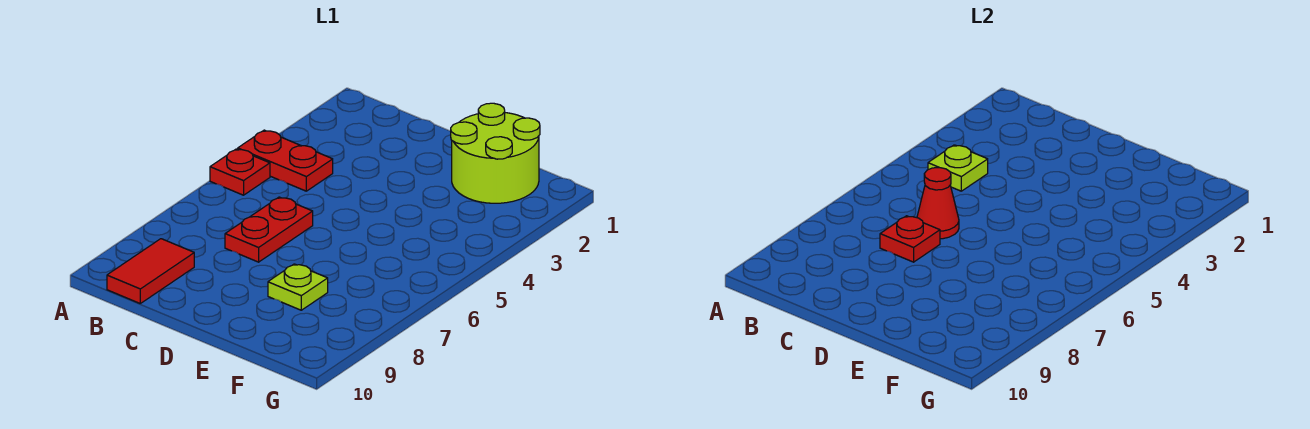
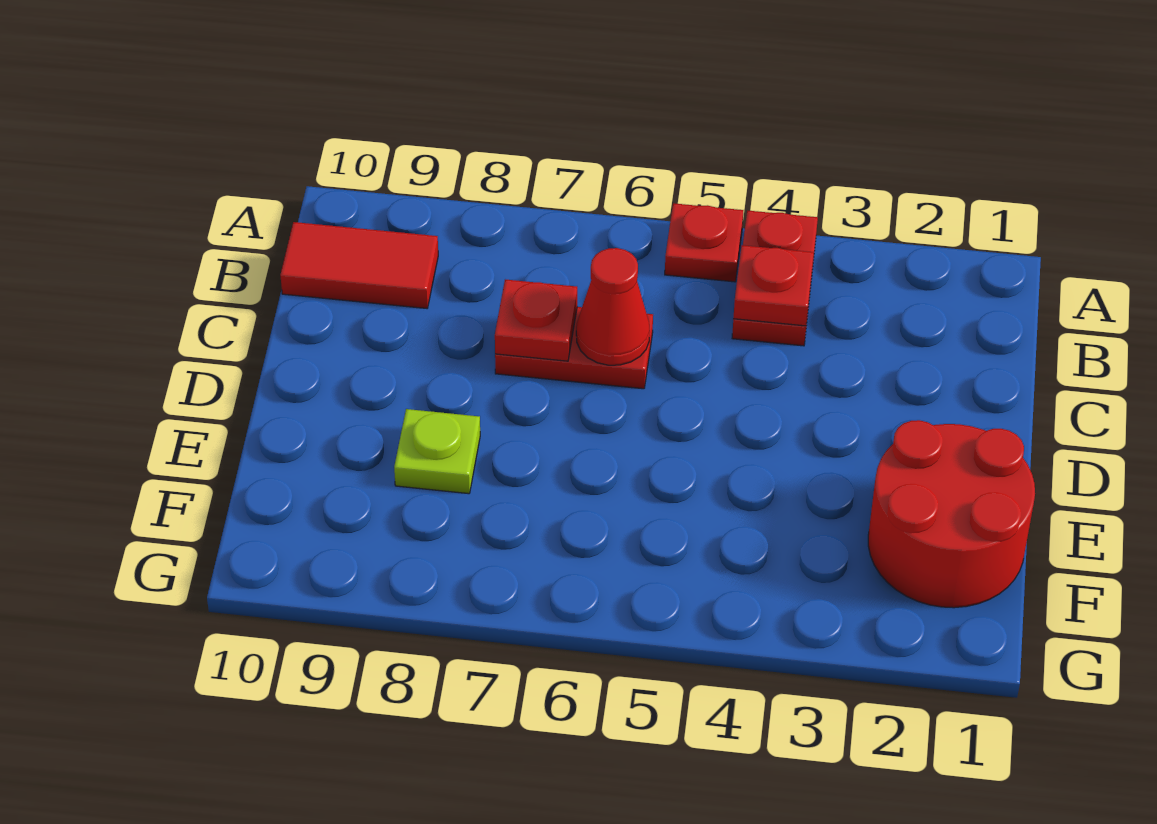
lime 1x1 plate [928,145,988,191] -> red 1x1 plate [733,245,814,326]
lime 2x2 round brick [451,103,540,203] -> red 2x2 round brick [868,420,1035,608]

